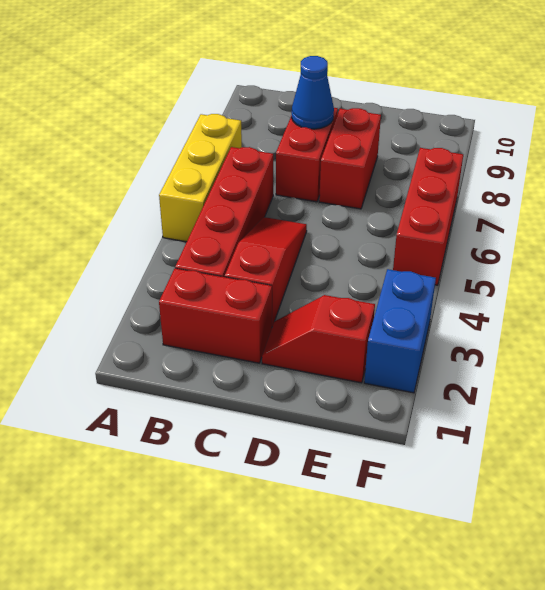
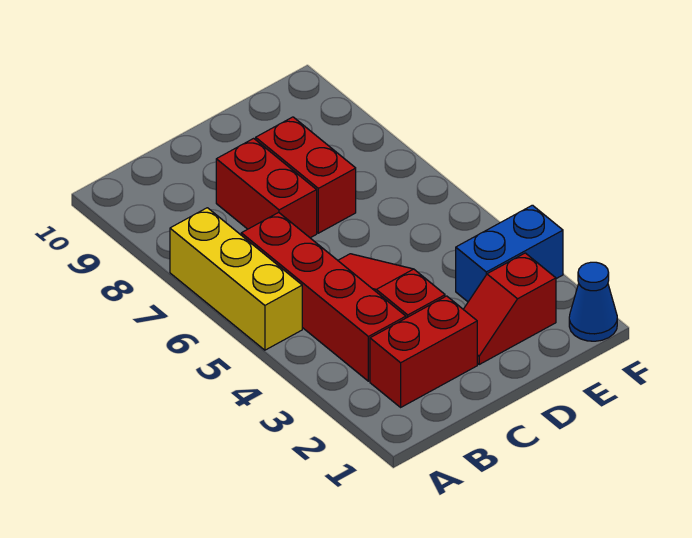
blue 1x1 cone [292,56,334,129] -> blue 1x1 cone moved to [569,262,617,341]
blue 1x2 brick [364,269,436,393] -> blue 1x2 brick turned to [456,205,563,302]
red 1x3 brick [393,148,463,285] -> none

